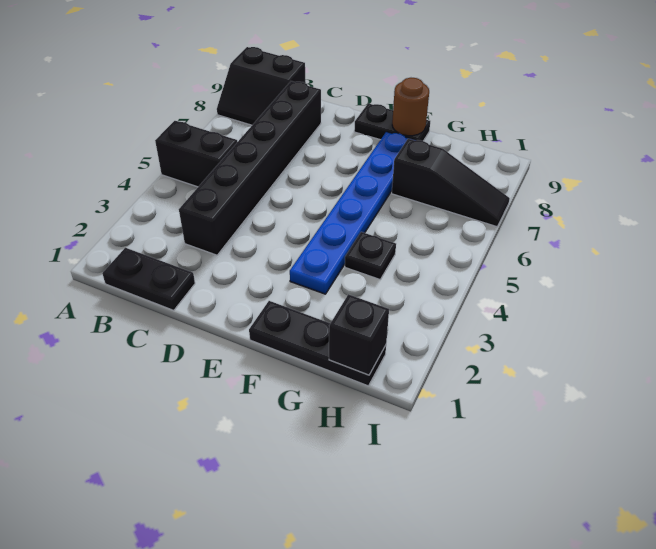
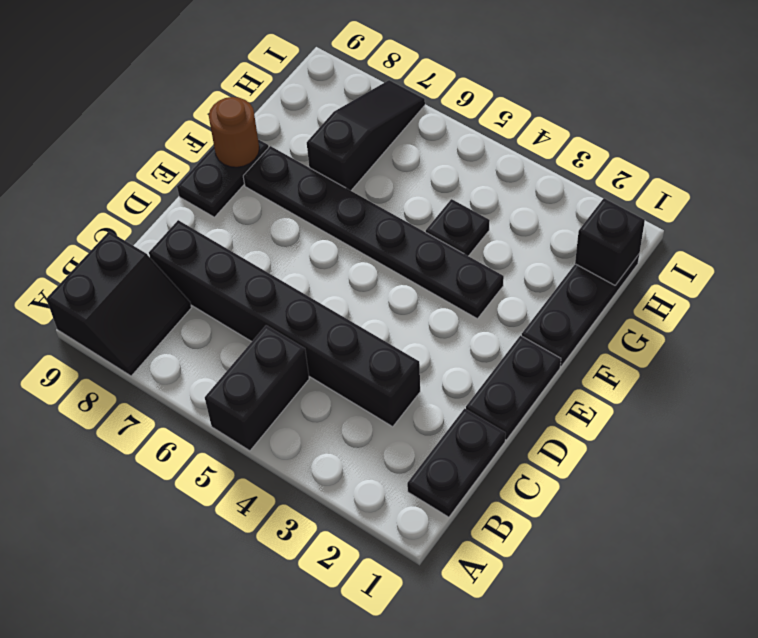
none -> black 1x2 plate [466,336,561,440]
blue 1x6 plate [290,132,414,294] -> black 1x6 plate [243,146,504,319]

